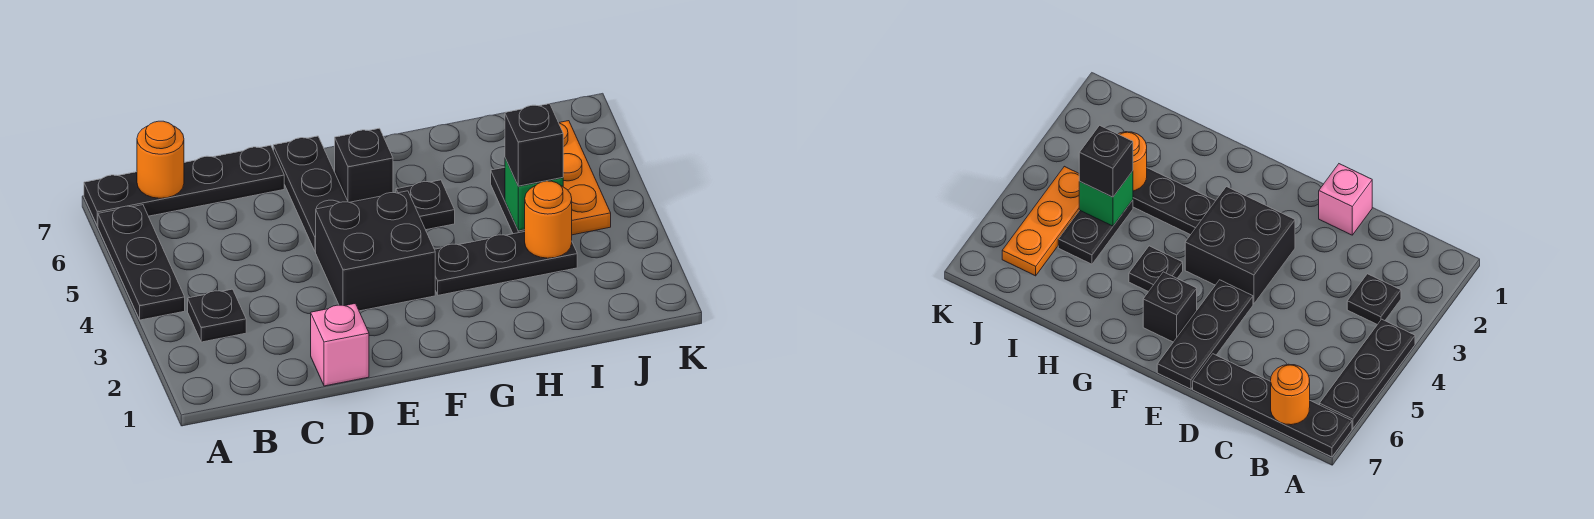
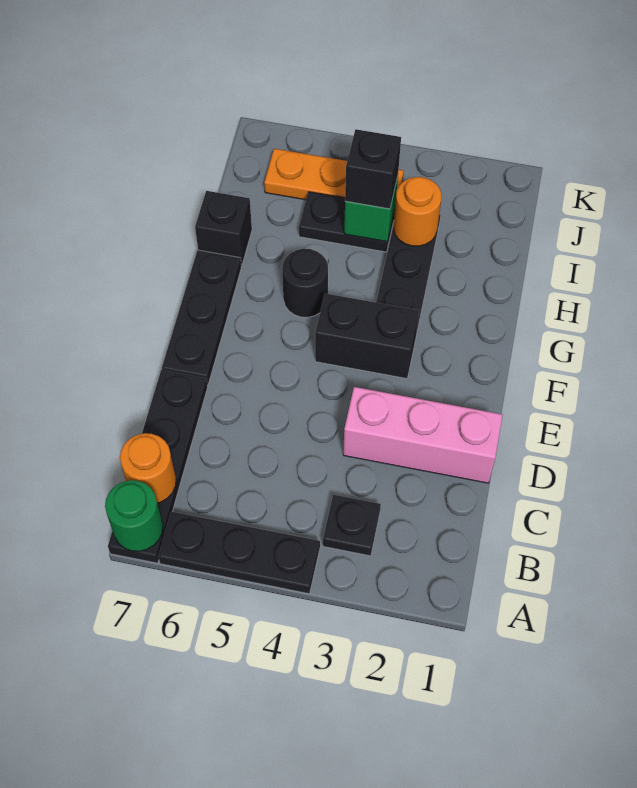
none -> green 1x1 round brick [105,480,163,551]
pink 1x1 brick [311,304,369,386] -> pink 1x3 brick [343,387,502,483]
black 2x2 brick [316,191,435,311] -> black 1x2 brick [315,294,419,379]
black 1x3 plate [273,136,348,251] -> black 1x3 plate turned to [162,250,241,385]
black 1x1 brick [335,128,393,202] -> black 1x1 brick moved to [195,191,252,266]
black 1x1 plate [396,180,455,230] -> black 1x1 round brick [282,249,328,317]

